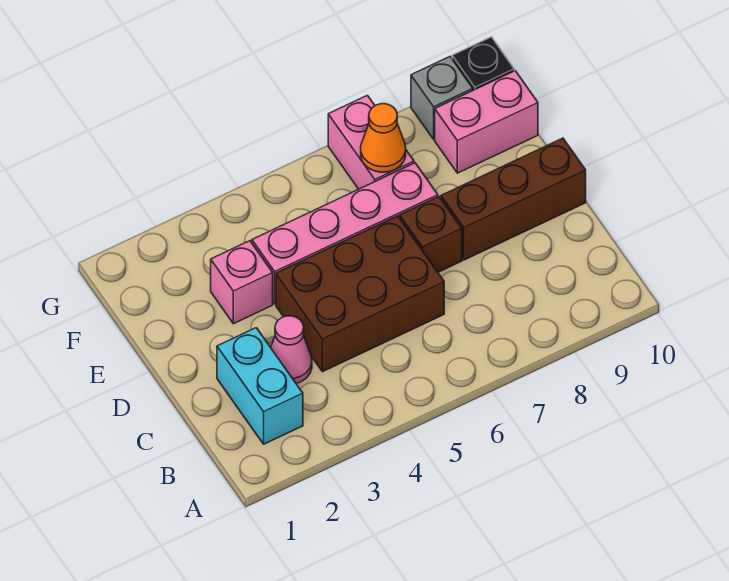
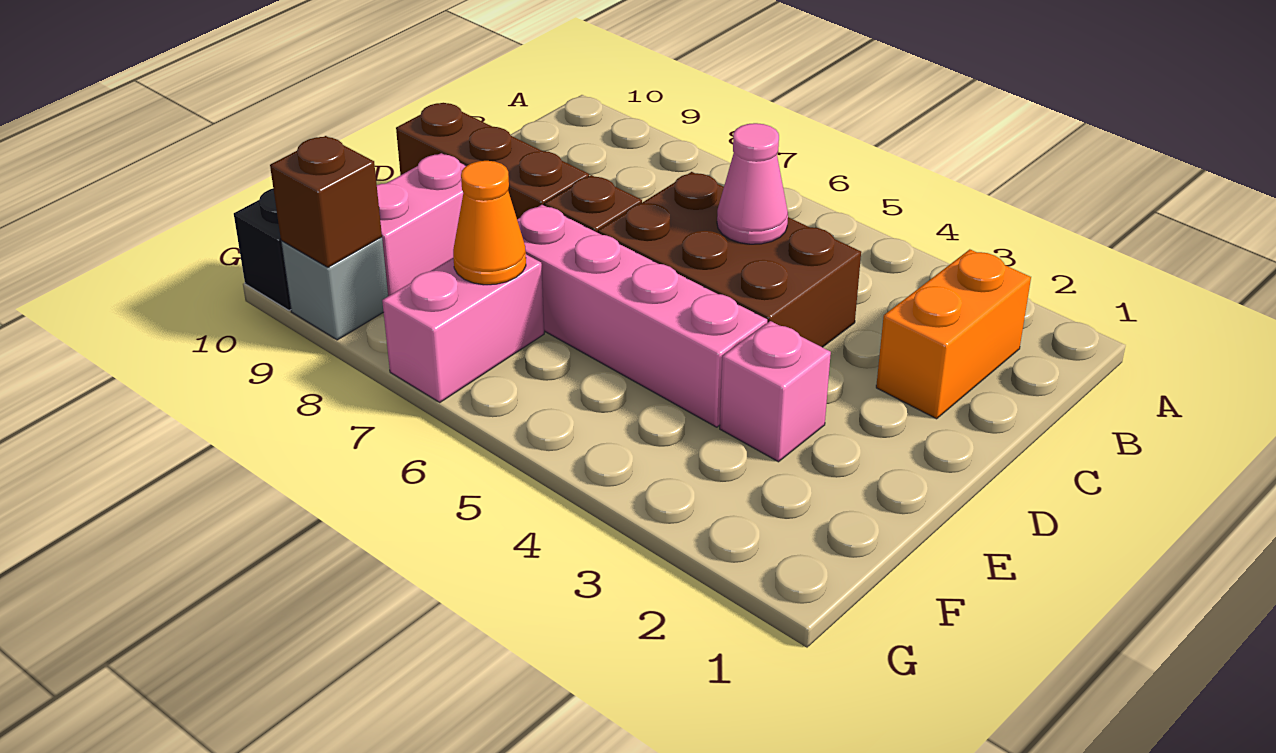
cyan 1x2 brick [217,328,303,444] -> orange 1x2 brick [876,249,1031,419]
pink 1x1 cone [271,316,312,383] -> pink 1x1 cone moved to [717,123,788,244]
pink 1x2 brick [435,71,538,173] -> pink 1x2 brick turned to [377,153,466,296]
none -> brown 1x1 brick [270,136,382,267]

